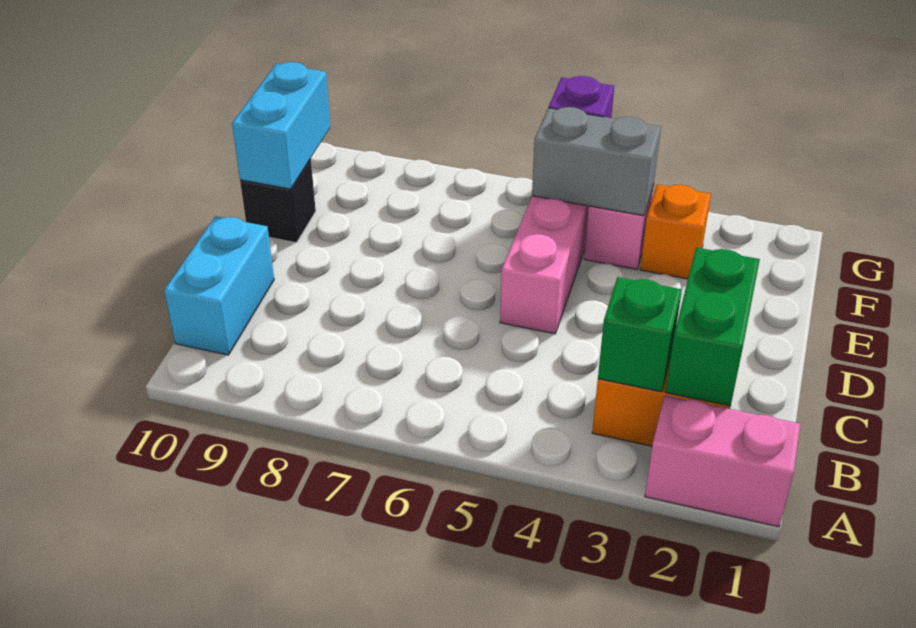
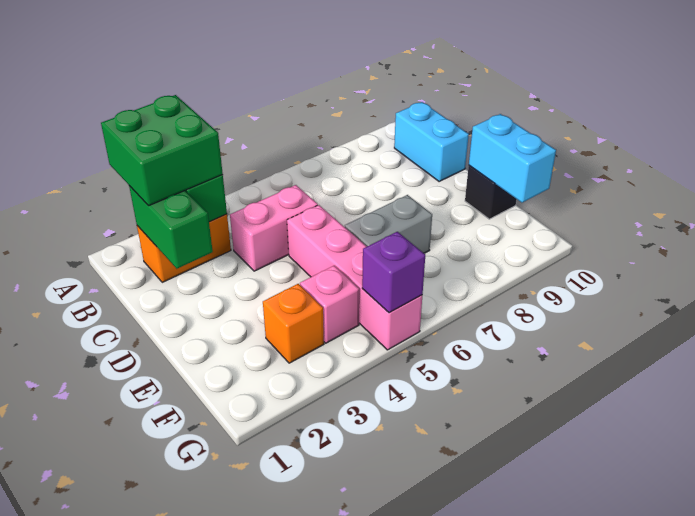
pink 1x2 brick [645,396,800,527] -> pink 1x2 brick moved to [230,185,318,271]
none -> green 2x2 brick [101,95,223,206]
grey 1x2 brick [532,107,661,216] -> grey 1x2 brick moved to [345,195,432,253]

